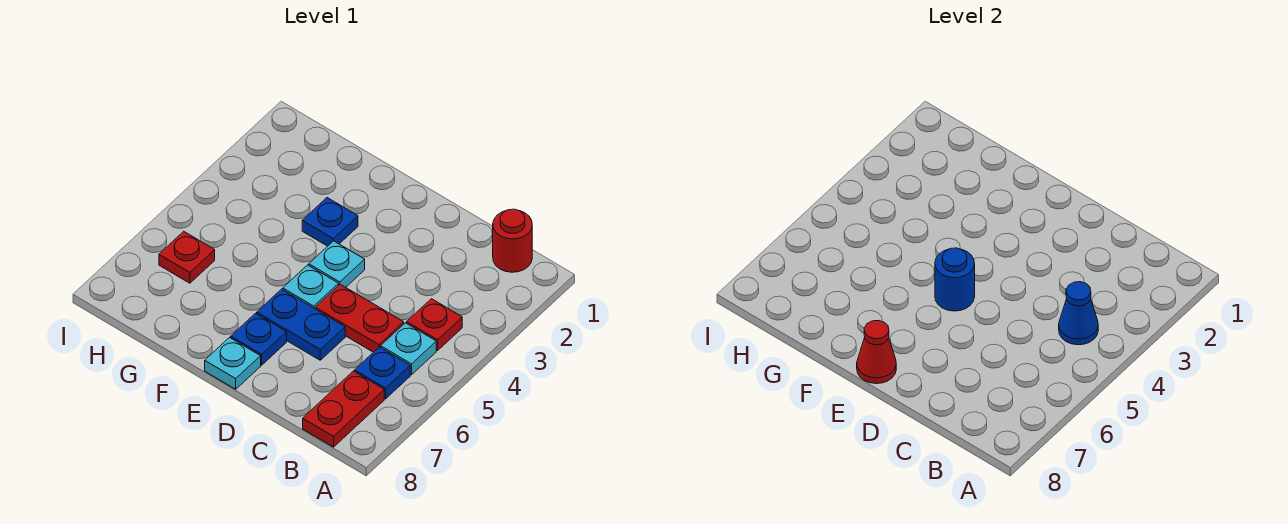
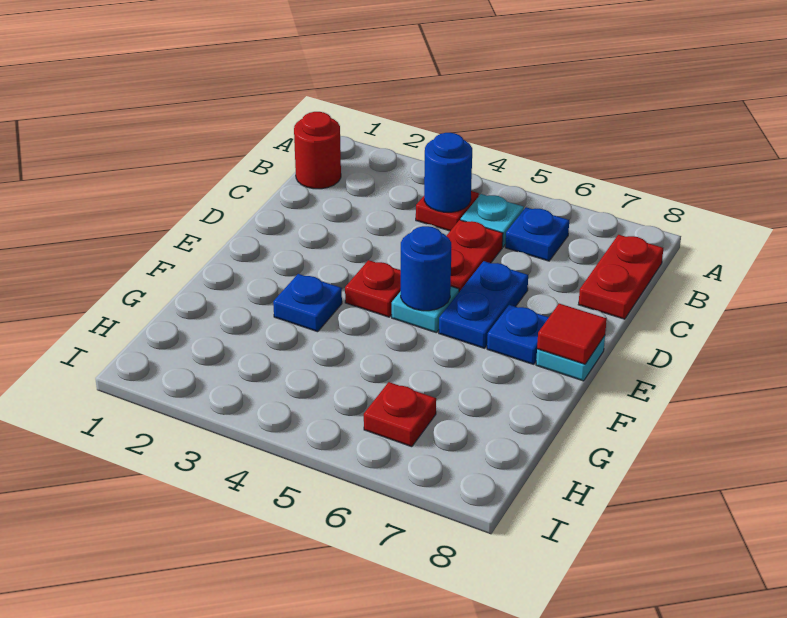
blue 1x1 cone [1059,282,1098,345] -> blue 1x1 round brick [424,133,472,212]
red 1x2 plate [303,371,384,447] -> red 1x2 plate turned to [578,235,663,319]
cyan 1x1 plate [309,241,365,287] -> red 1x1 plate [345,260,401,317]
red 1x1 cone [857,320,896,384] -> red 1x1 tile [537,304,607,364]

